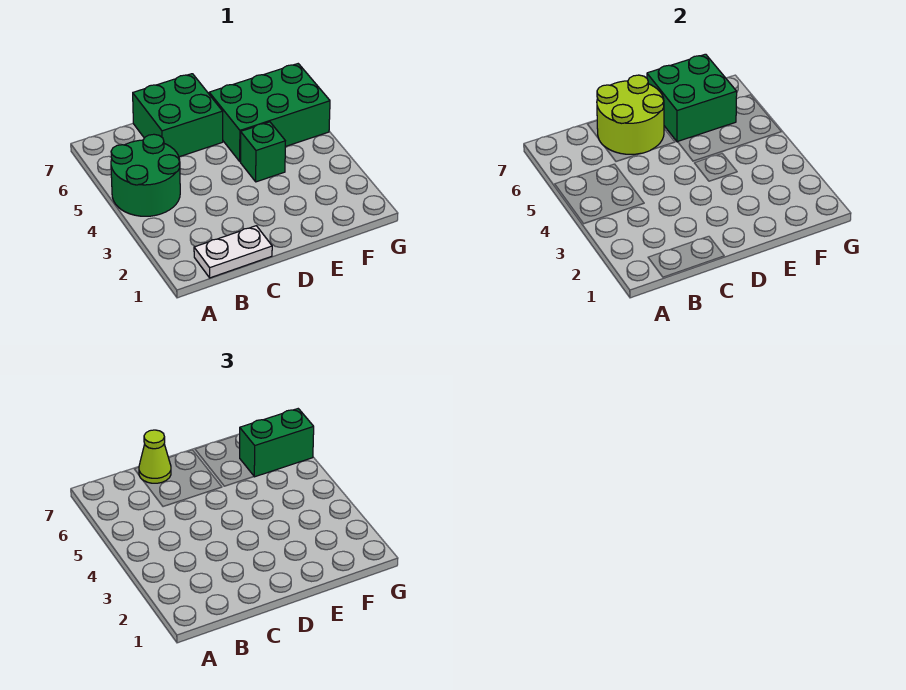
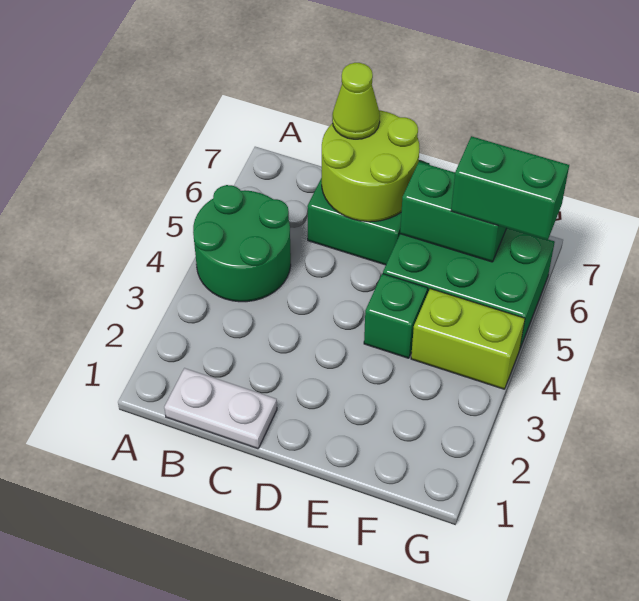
green 2x2 brick [647,54,737,142] -> green 1x2 brick [400,162,506,262]
none -> lime 1x2 brick [411,289,525,389]

